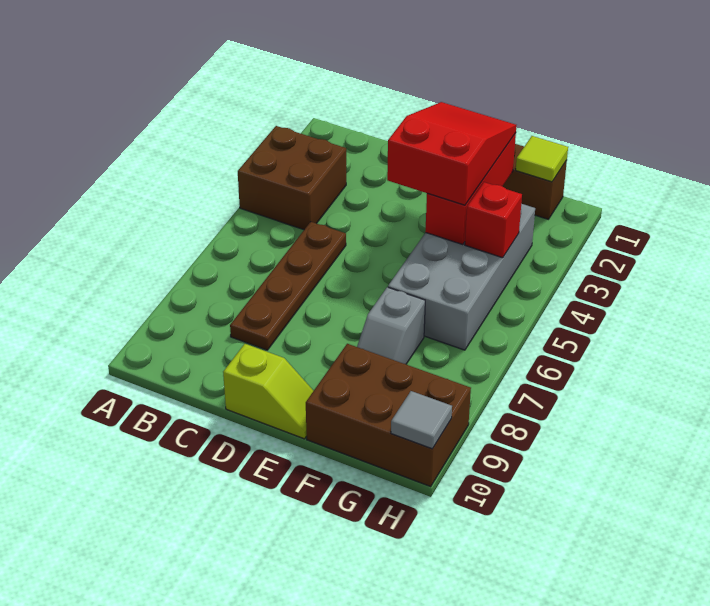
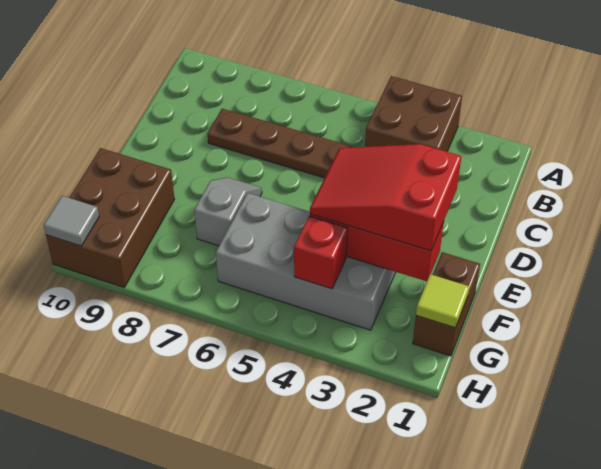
lime 1x2 slope [223,344,313,439] -> none
red 2x3 slope [387,102,516,205] -> red 2x3 slope turned to [310,144,461,251]
grey 1x2 slope [357,287,425,364] -> grey 1x2 slope turned to [194,177,262,246]

